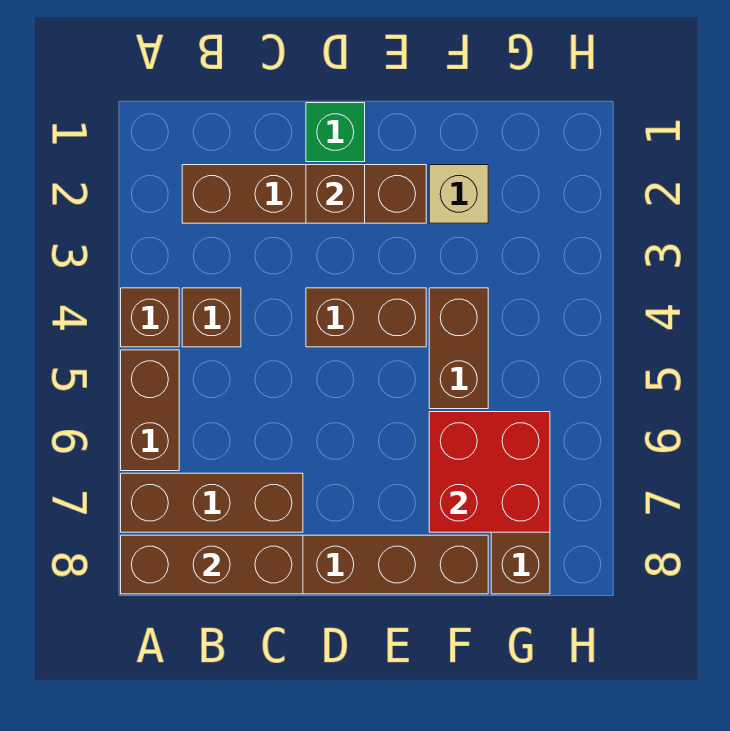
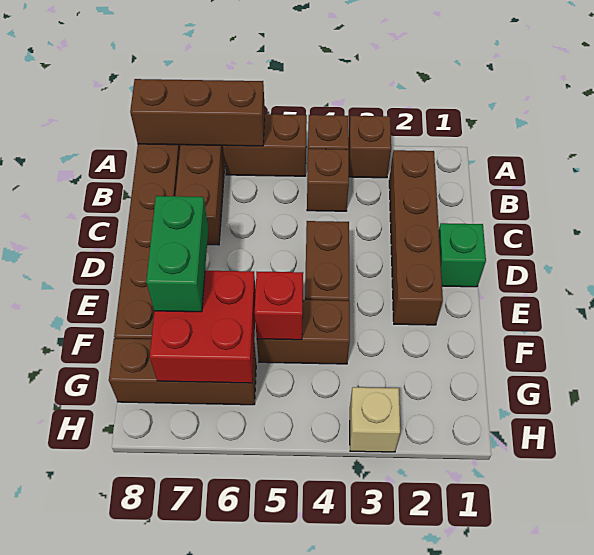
brown 1x3 brick [121,535,303,594] -> brown 1x3 brick turned to [130,79,265,146]
brown 1x1 brick [306,165,365,223] -> brown 1x1 brick moved to [348,116,391,178]
none -> green 1x2 brick [146,196,208,312]
tan 1x1 brick [429,165,488,223] -> tan 1x1 brick moved to [350,387,400,452]
none -> red 1x1 brick [255,272,303,340]

